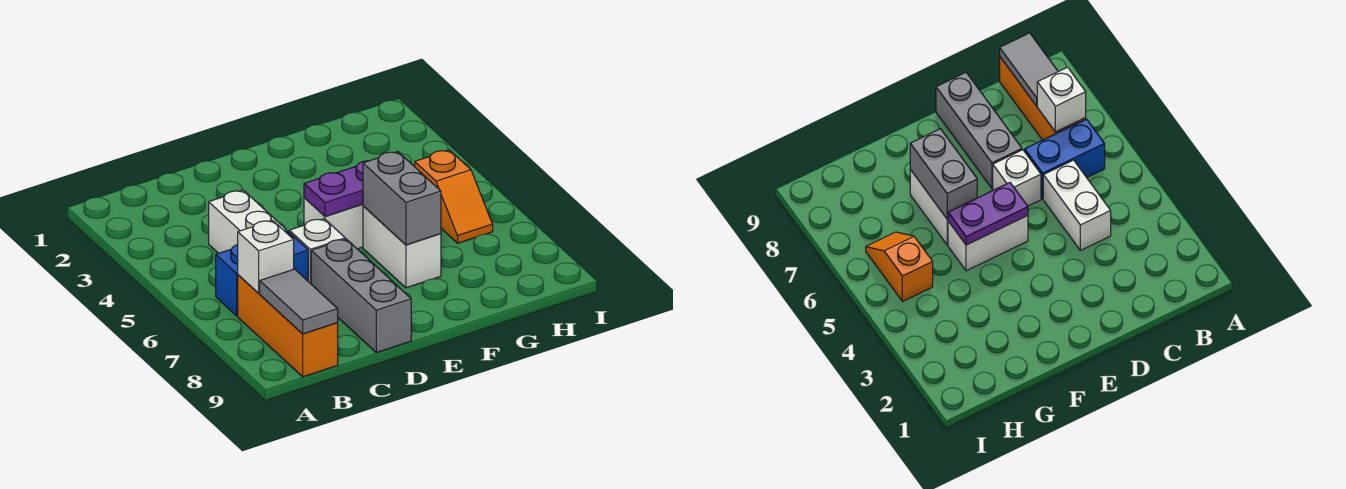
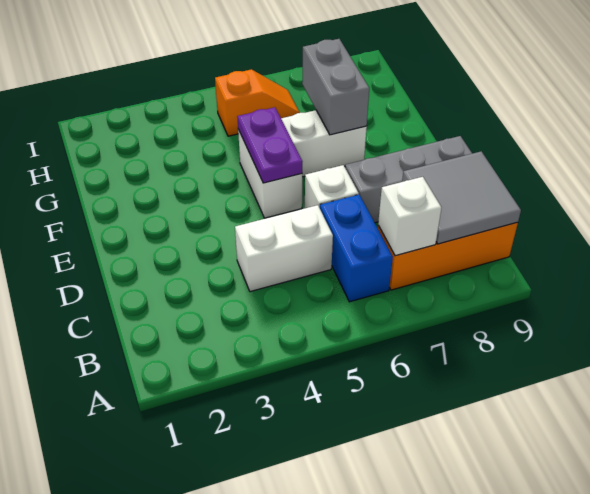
grey 1x2 tile [260,269,338,334] -> grey 2x2 tile [402,151,521,244]
grey 1x2 brick [363,152,441,245] -> grey 1x2 brick turned to [302,39,369,135]

